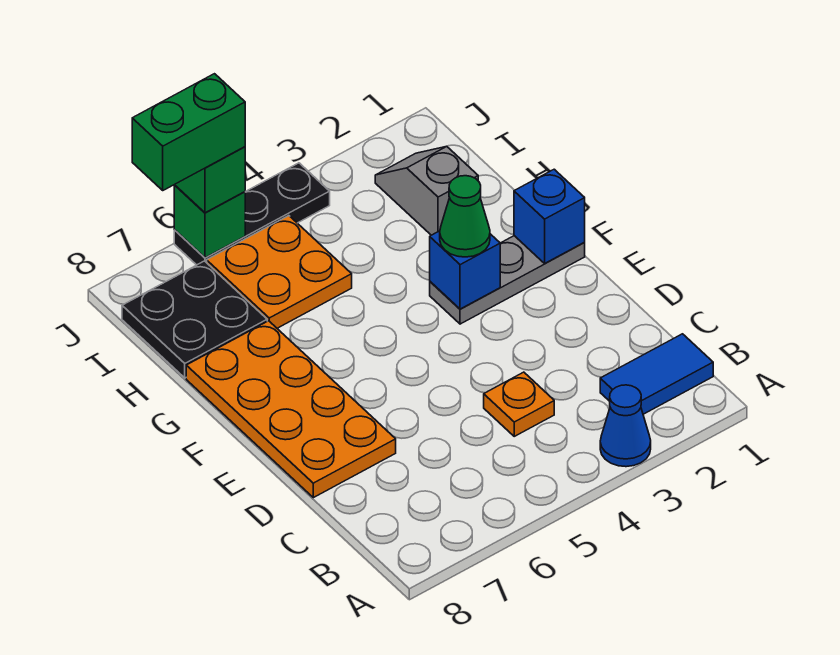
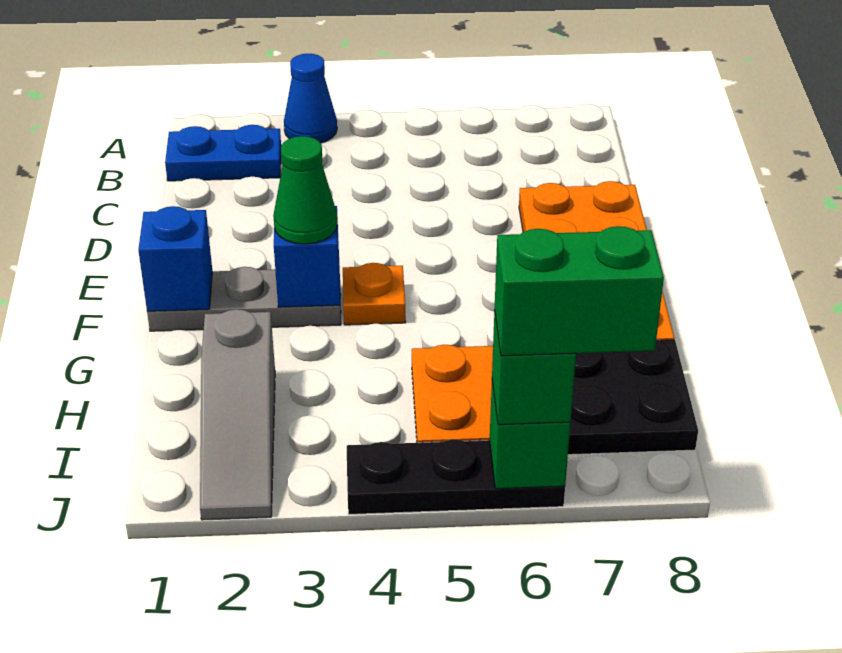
blue 1x2 tile [600,334,713,414] -> blue 1x2 plate [165,125,281,181]
orange 1x1 plate [484,372,554,436] -> orange 1x1 plate moved to [343,263,406,325]
grey 1x2 slope [375,146,478,235] -> grey 1x3 slope [200,309,275,520]

